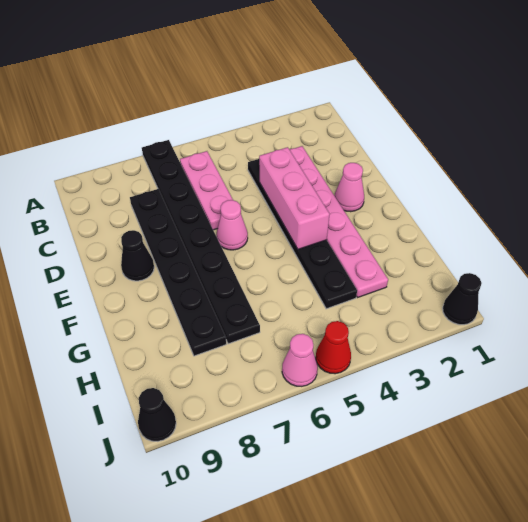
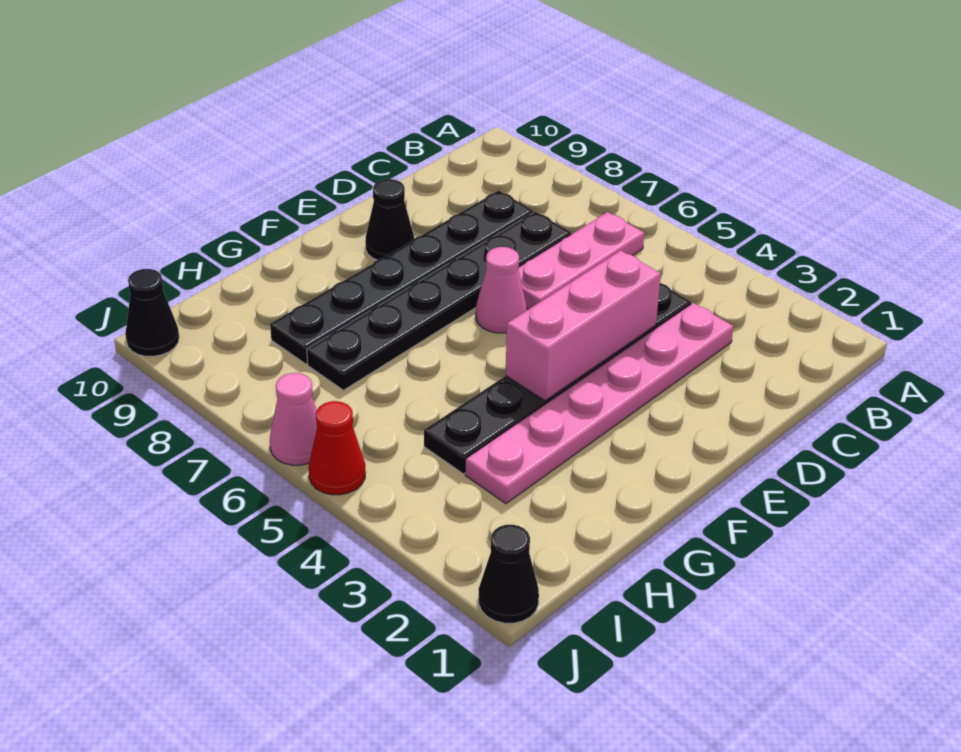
black 1x8 plate [142,140,260,344] -> black 1x6 plate [307,212,571,390]
pink 1x1 cone [334,163,364,212] -> none

